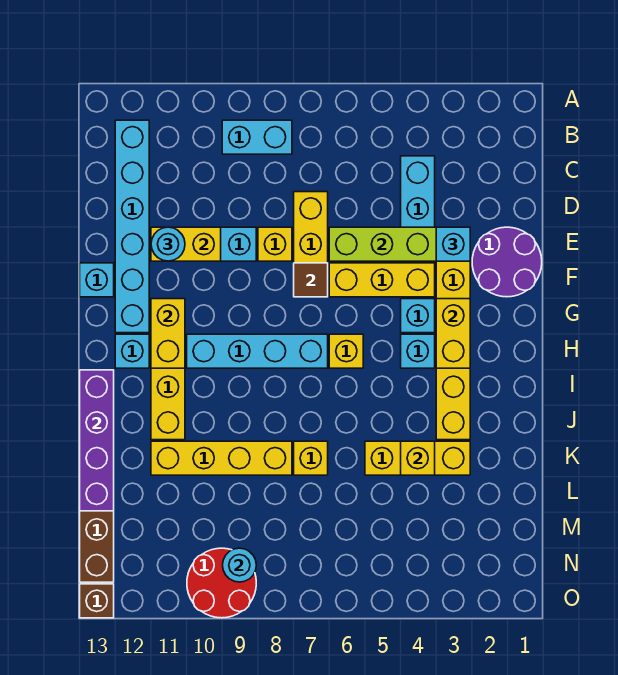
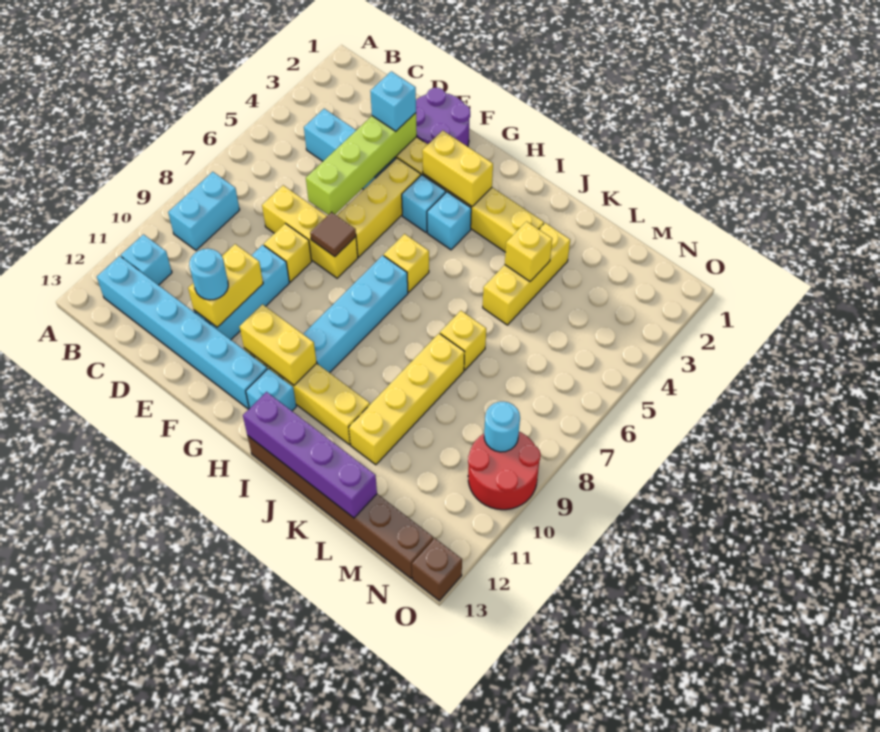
cyan 1x1 brick [80,263,114,297] -> cyan 1x1 brick moved to [121,234,172,285]

